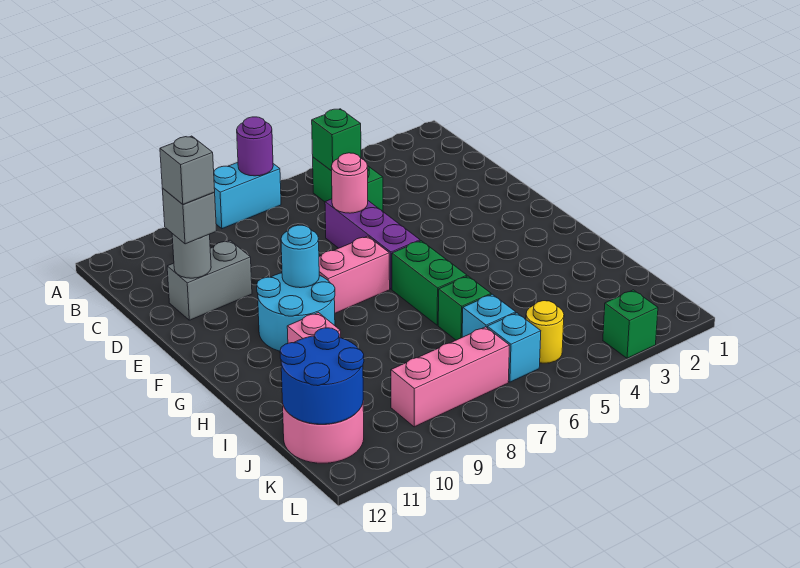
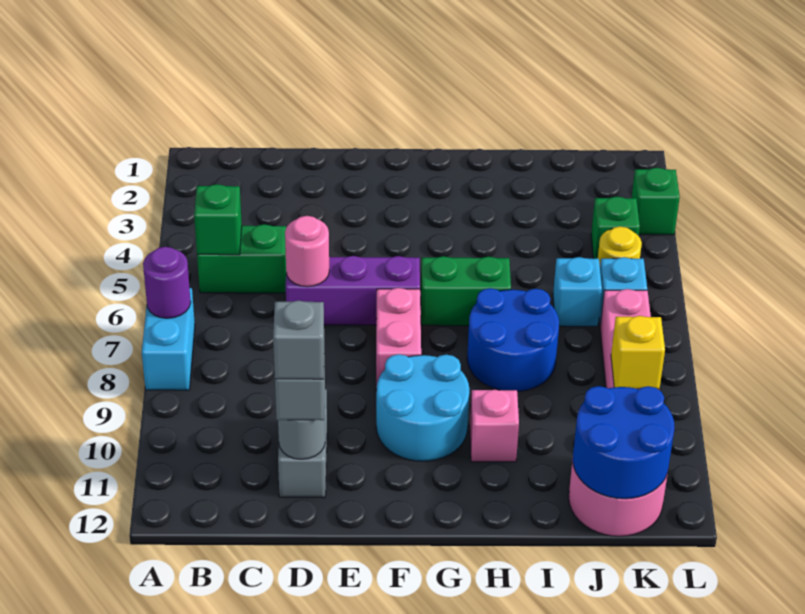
cyan 1x1 round brick [281,225,319,288] -> none
none -> blue 2x2 round brick [467,288,559,392]
green 1x1 brick [438,276,491,340] -> green 1x1 brick moved to [591,197,640,259]
none -> yellow 1x1 brick [611,316,665,389]

